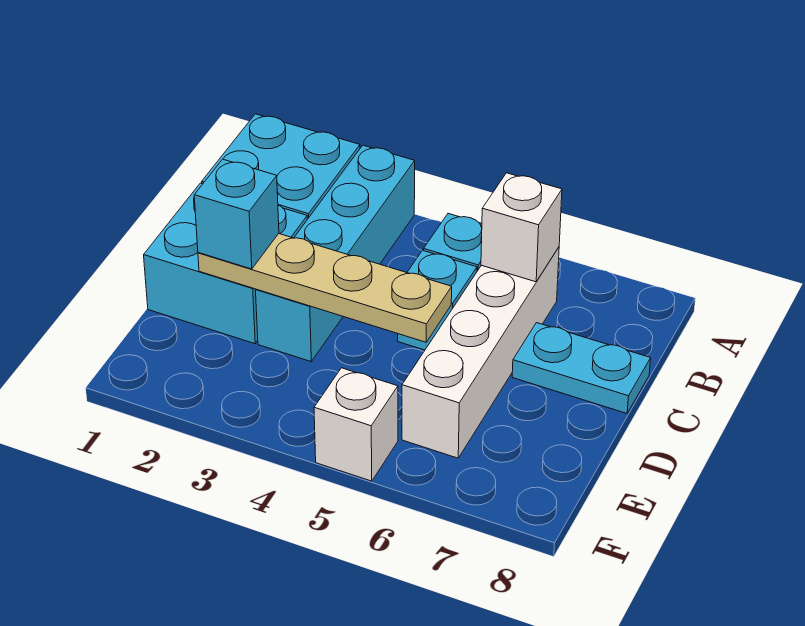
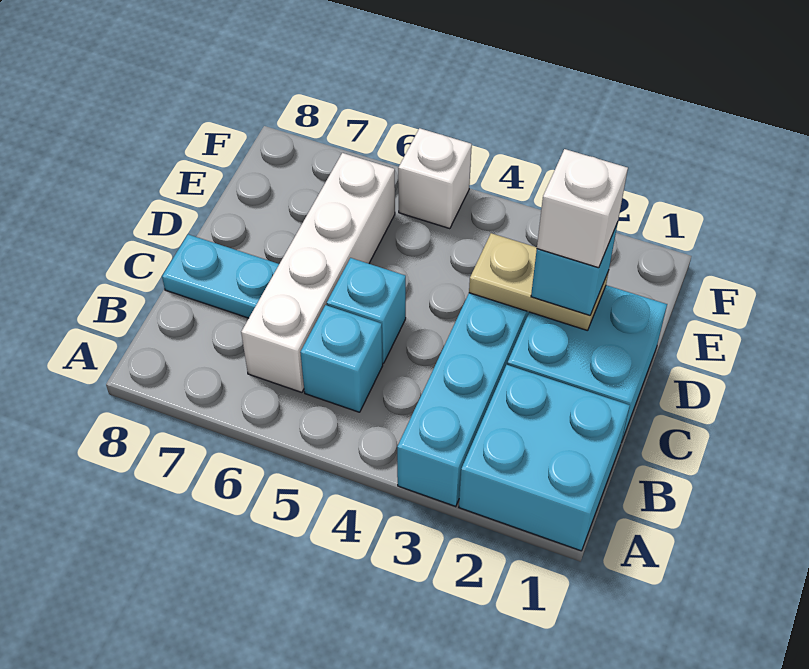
white 1x1 brick [481,173,562,282] -> white 1x1 brick moved to [537,149,628,268]
tan 1x4 plate [198,234,452,342] -> tan 1x2 plate [469,233,609,331]

